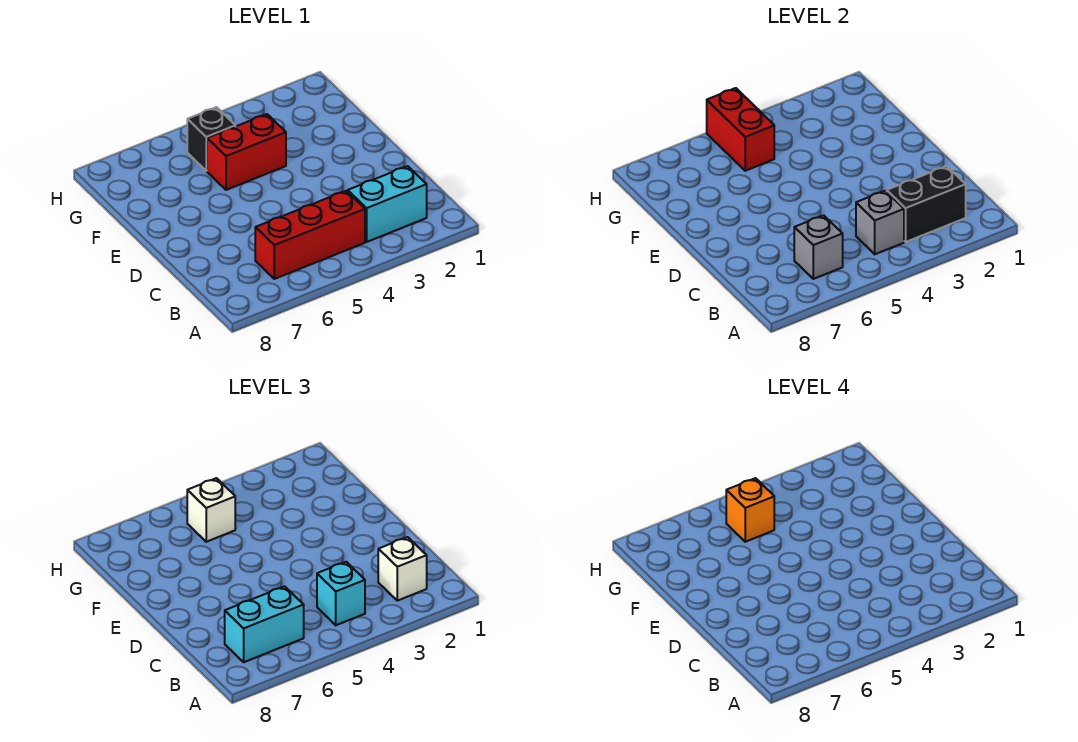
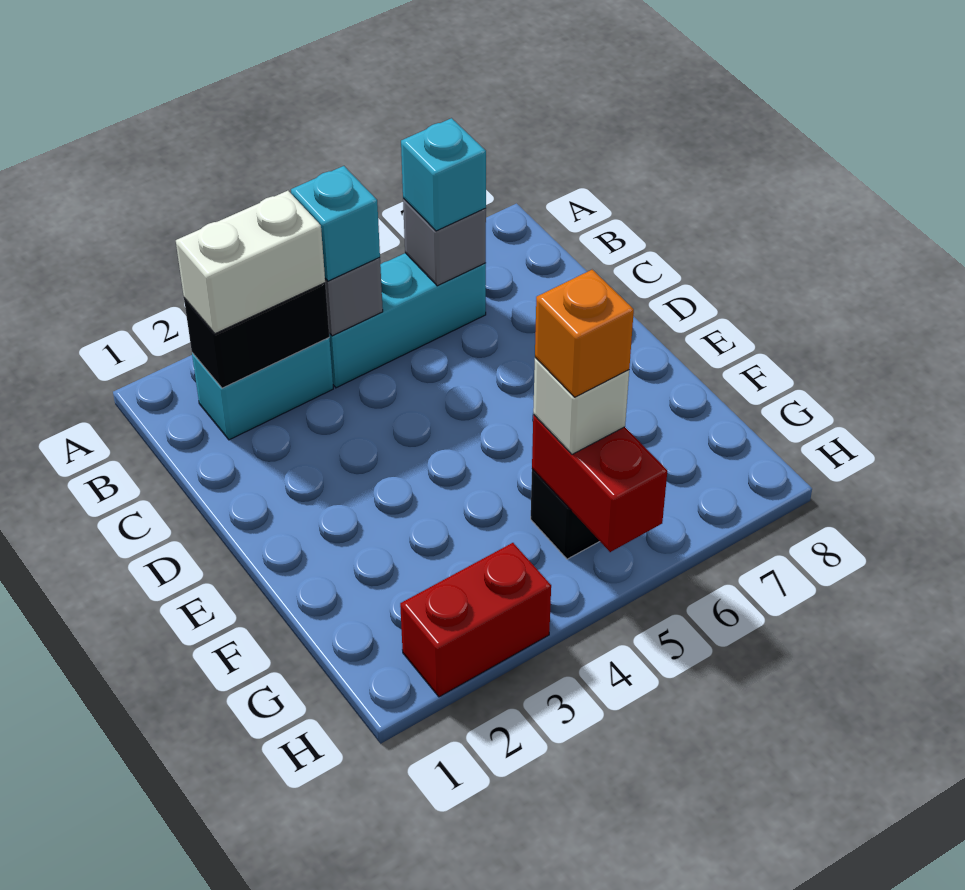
white 1x1 brick [378,537,427,601] -> white 1x2 brick [176,191,325,334]
red 1x3 brick [255,191,365,279] -> cyan 1x3 brick [329,253,486,388]
cyan 1x2 brick [225,586,304,662] -> cyan 1x1 brick [401,118,486,231]
red 1x2 brick [207,114,286,190] -> red 1x2 brick moved to [400,543,551,697]

